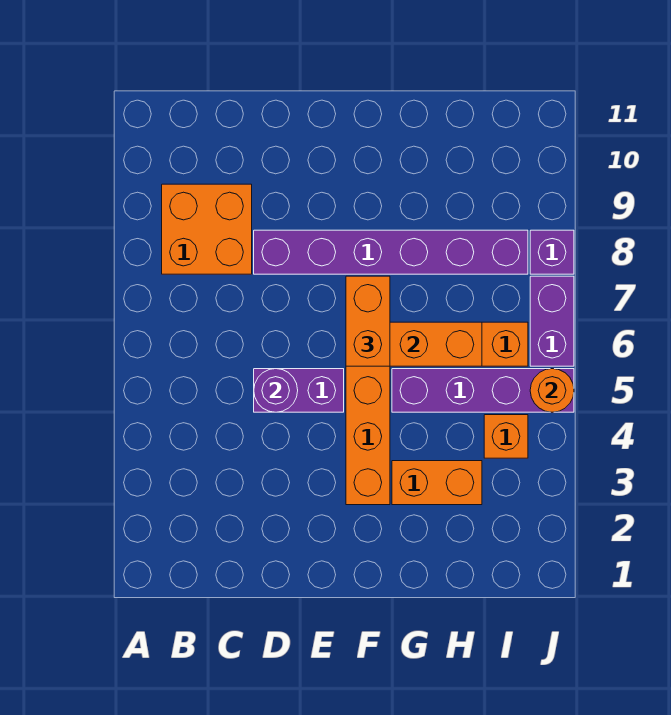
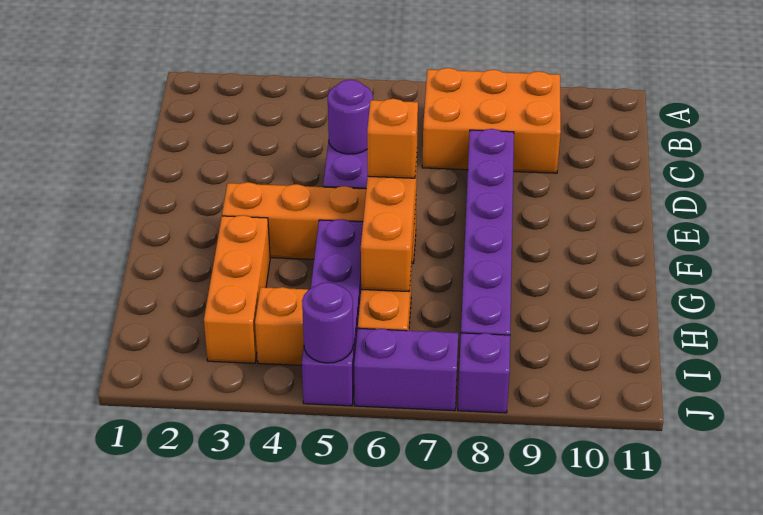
orange 2x2 brick [162,184,252,274] -> orange 2x3 brick [422,68,561,173]
orange 1x2 brick [346,276,390,366] -> orange 1x1 brick [367,99,418,178]
orange 1x2 brick [392,461,482,505] -> orange 1x3 brick [204,215,270,363]
orange 1x1 round brick [530,369,574,412] -> purple 1x1 round brick [302,282,353,363]

